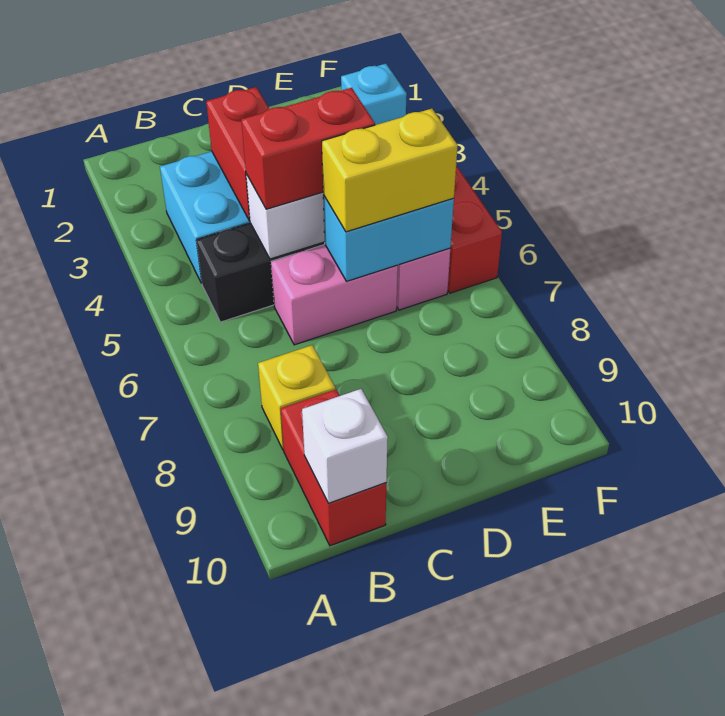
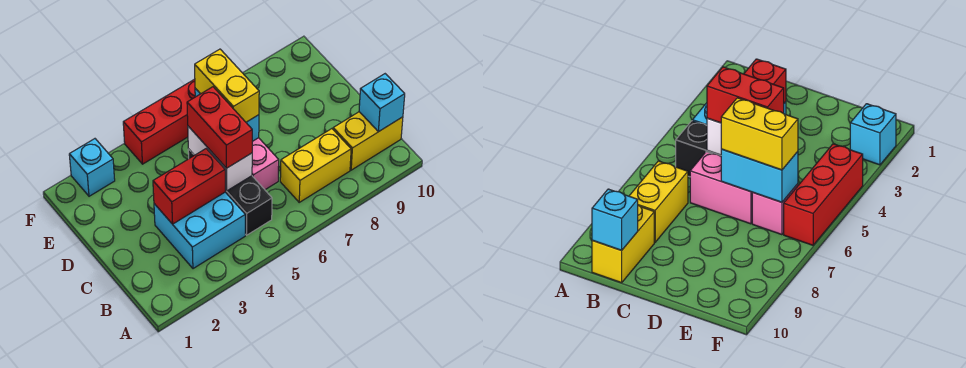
yellow 1x1 brick [258,345,335,450] -> yellow 1x2 brick [280,129,351,202]
red 1x2 brick [281,389,386,546] -> yellow 1x2 brick [333,112,403,170]
white 1x1 brick [302,389,388,503] -> cyan 1x1 brick [359,74,405,132]

